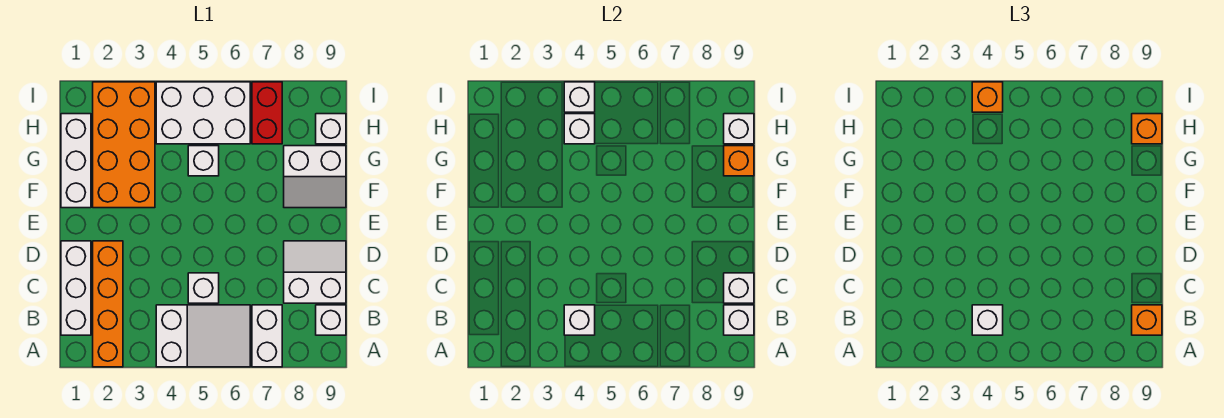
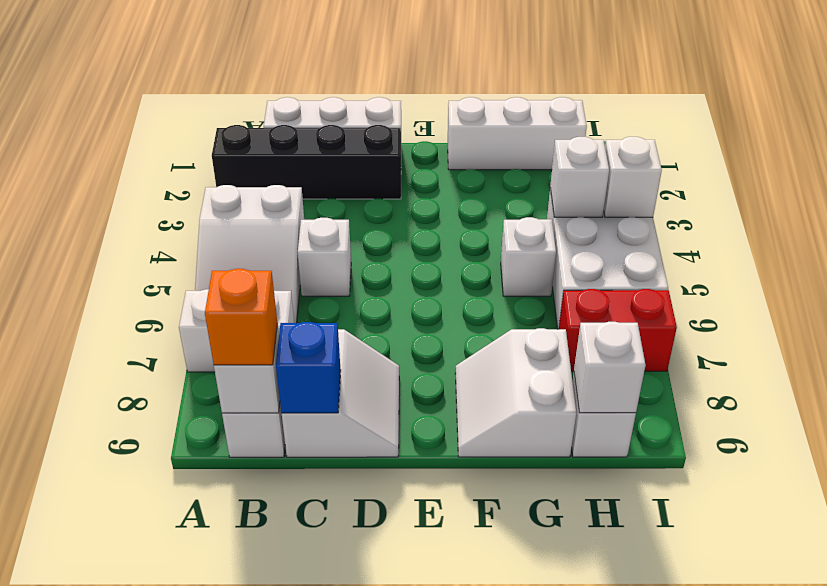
orange 1x4 brick [93,241,123,367] -> black 1x4 brick [212,125,401,199]
white 1x1 brick [564,305,595,335] -> none
white 1x1 brick [972,305,1003,335] -> none
white 1x1 brick [724,273,754,303] -> blue 1x1 brick [276,322,341,413]
orange 2x4 brick [93,82,155,208] -> none
orange 1x1 brick [724,146,754,176] -> none
orange 1x1 brick [1132,114,1162,144] -> none
orange 1x1 brick [972,82,1003,112] -> none

